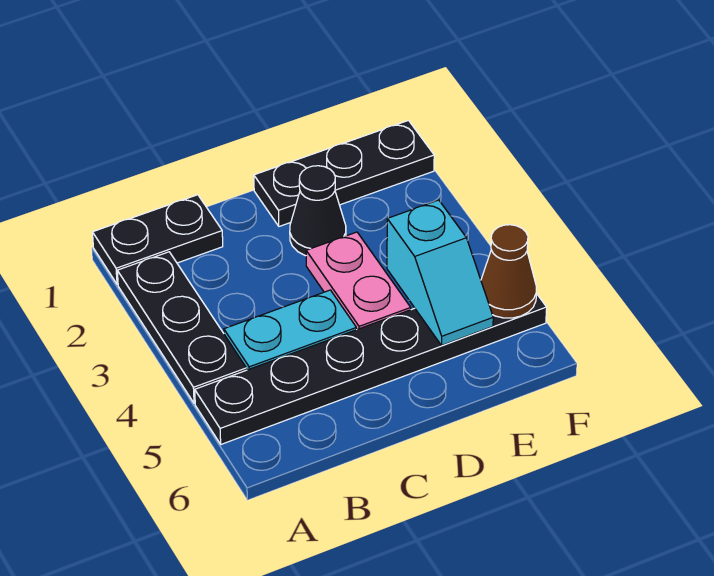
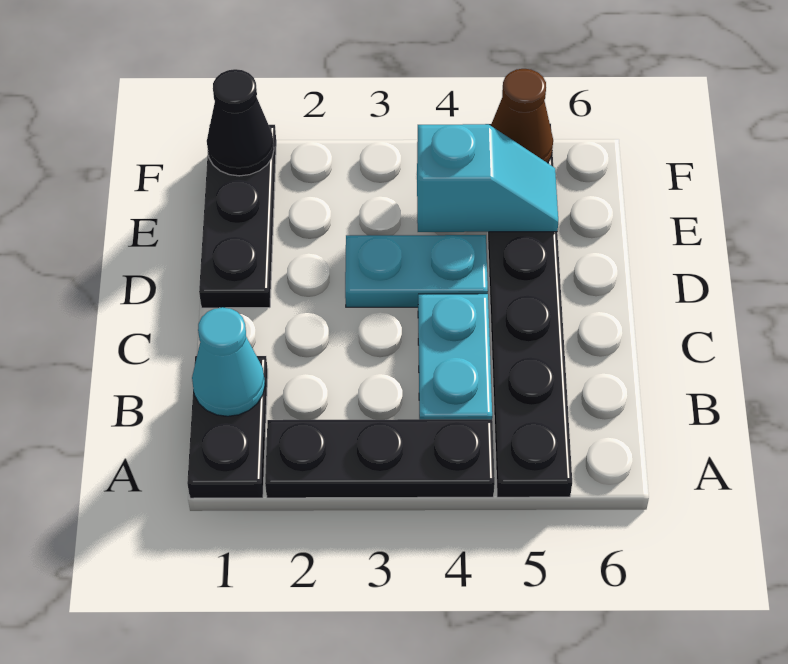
none -> cyan 1x1 cone [192,307,265,416]
black 1x1 cone [290,166,346,256] -> black 1x1 cone moved to [207,69,274,176]
pink 1x2 plate [306,232,411,330] -> cyan 1x2 plate [345,235,488,307]

